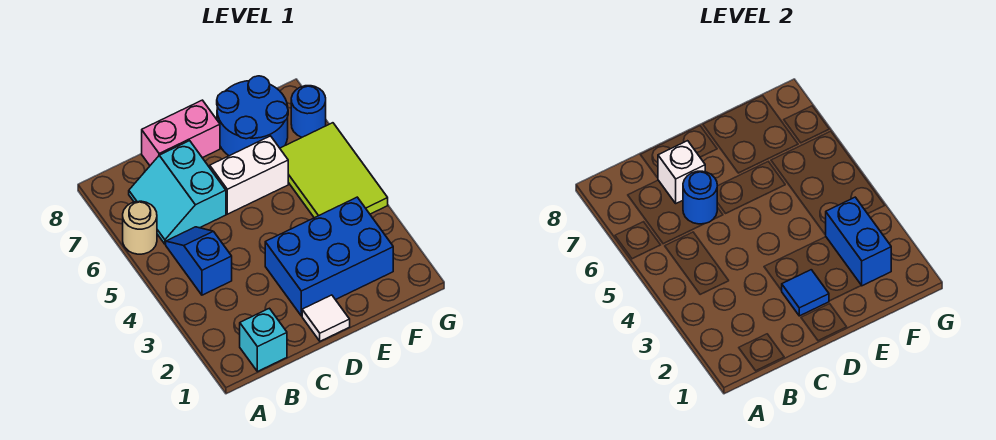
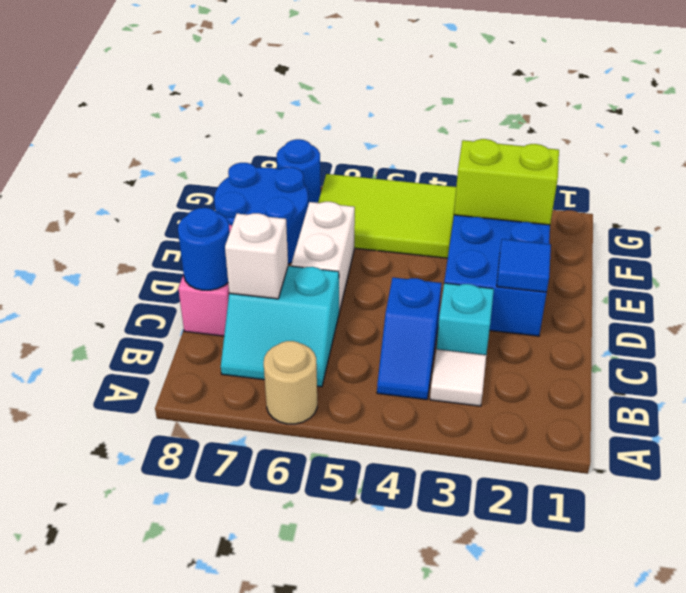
cyan 1x1 brick [240,308,287,372] -> cyan 1x1 brick moved to [437,283,494,355]
blue 1x2 slope [166,227,232,295] -> blue 1x2 slope turned to [377,278,442,400]
blue 1x1 round brick [683,171,717,224] -> blue 1x1 round brick moved to [178,208,230,290]
white 1x1 tile [302,295,350,341] -> white 1x1 tile moved to [430,349,486,406]
blue 1x2 brick [826,197,891,286] -> lime 1x2 brick [454,139,559,225]

